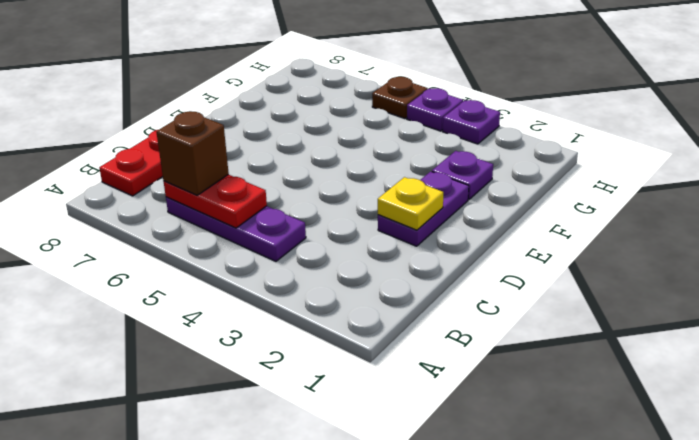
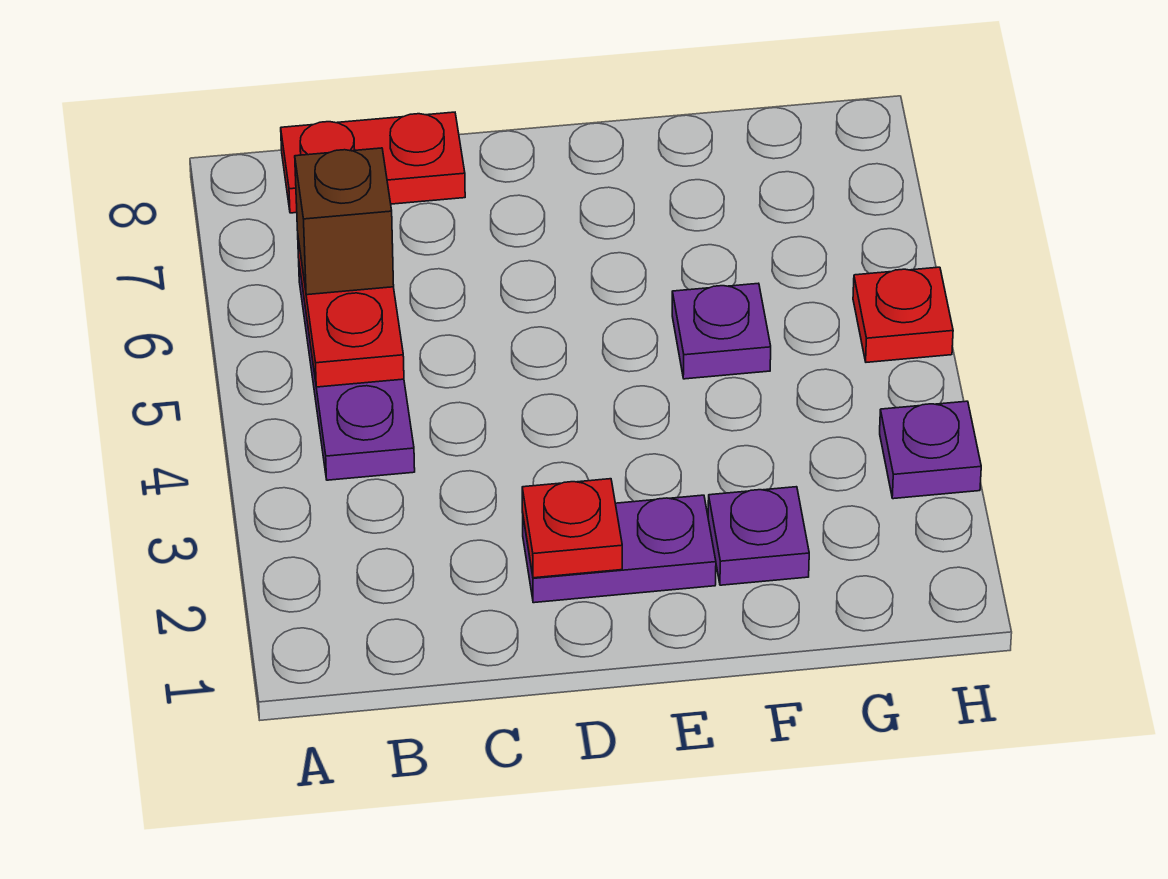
yellow 1x1 plate [378,177,443,230] -> red 1x1 plate [522,479,622,578]
purple 1x1 plate [407,88,463,131] -> purple 1x1 plate moved to [672,283,771,379]
brown 1x1 plate [372,77,428,119] -> red 1x1 plate [853,267,953,362]

